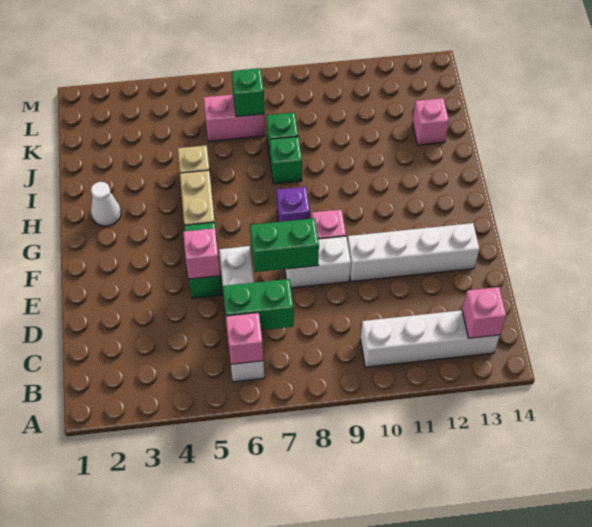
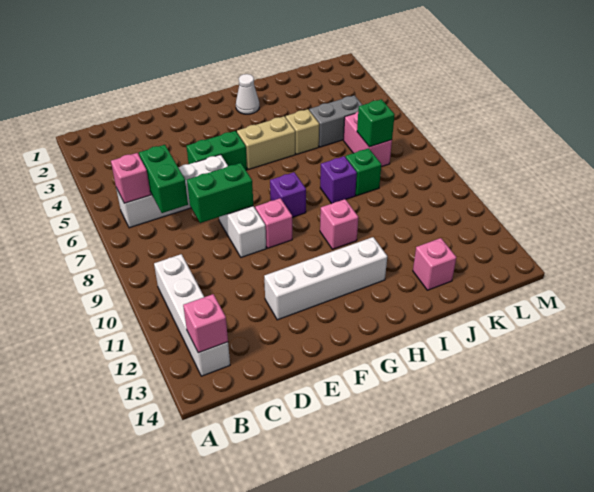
pink 1x1 brick [183,228,220,279] -> pink 1x1 brick moved to [320,199,358,249]
green 1x2 brick [250,218,319,272] -> green 1x2 brick turned to [187,163,253,223]
white 1x4 brick [347,223,479,282] -> white 1x4 brick turned to [264,237,387,320]
green 1x1 brick [270,136,302,184] -> purple 1x1 brick [320,156,357,204]
none -> grey 1x2 brick [309,95,362,147]

